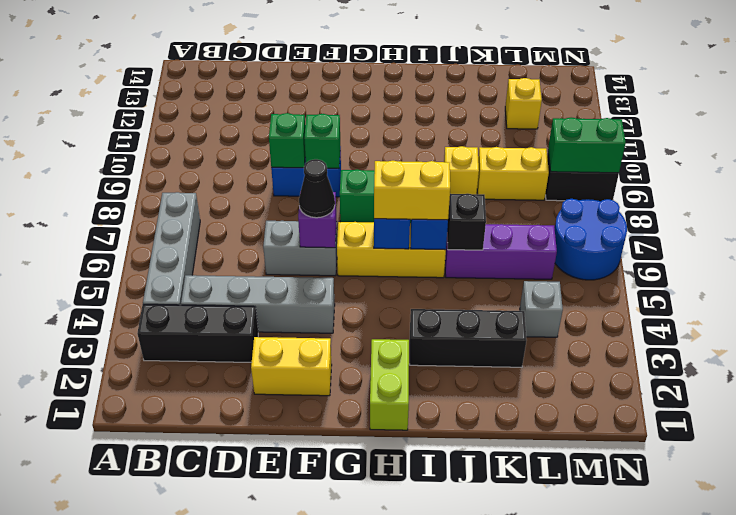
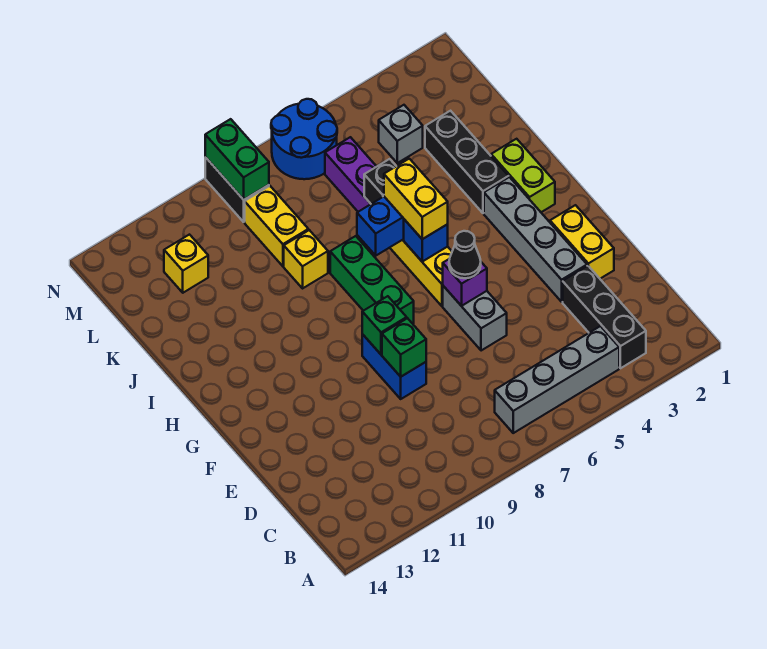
grey 1x4 brick [181,275,335,333] -> grey 1x4 brick moved to [484,177,587,302]
lime 1x2 brick [370,339,409,430] -> lime 1x2 brick turned to [491,139,555,212]

